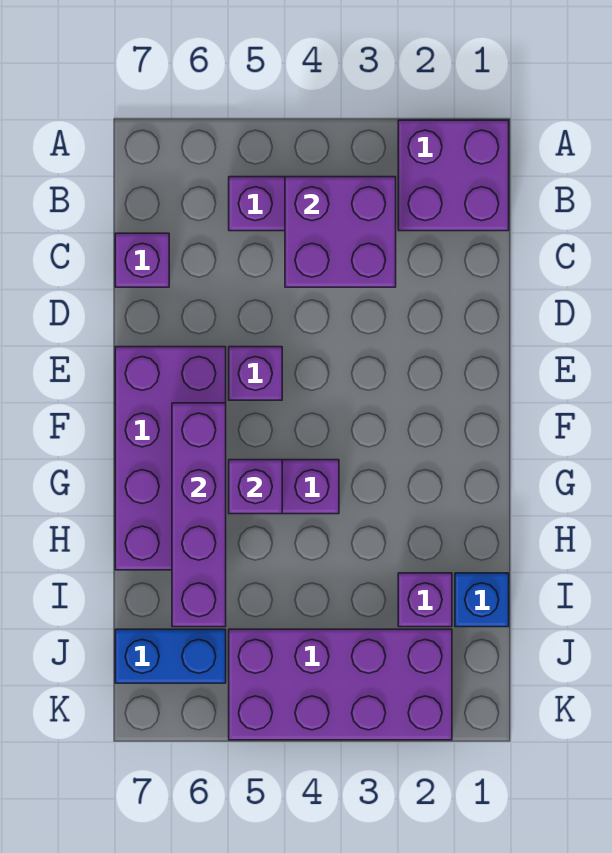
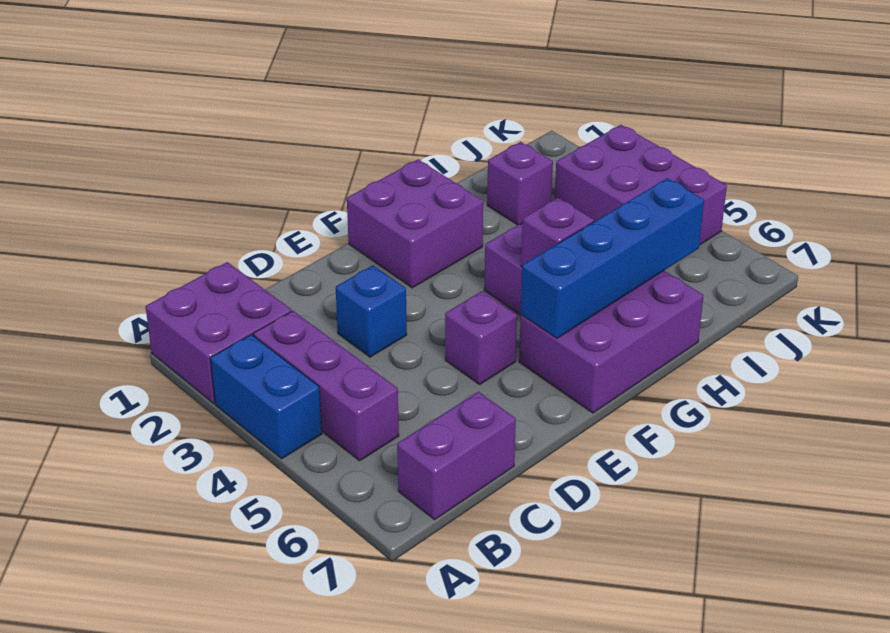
purple 2x2 brick [285,177,396,287] -> purple 2x2 brick moved to [347,159,483,288]
purple 1x1 brick [115,233,169,287] -> purple 1x2 brick [397,392,516,520]
purple 2x4 brick [115,347,226,570] -> purple 2x3 brick [519,271,704,413]
purple 1x4 brick [172,403,226,627] -> blue 1x4 brick [521,178,704,338]
blue 1x1 brick [455,573,509,627] -> blue 1x1 brick moved to [336,266,407,357]
purple 2x4 brick [229,629,452,740] -> purple 2x3 brick [555,125,727,245]
blue 1x2 brick [115,629,226,683] -> blue 1x2 brick moved to [211,334,322,459]

